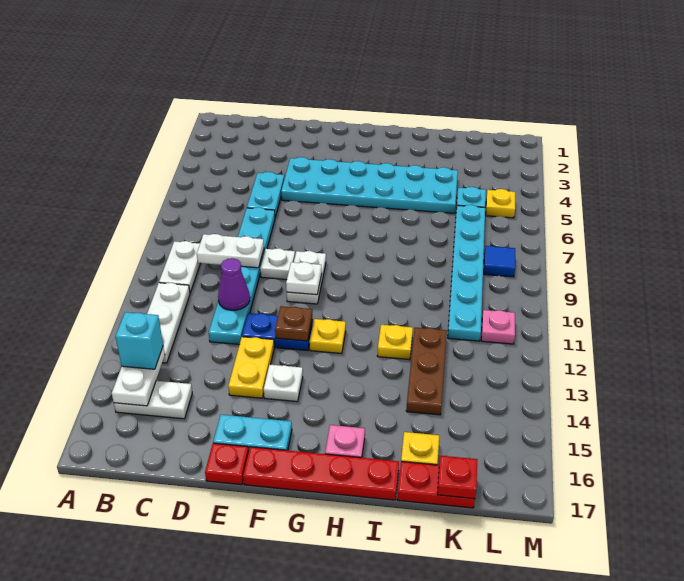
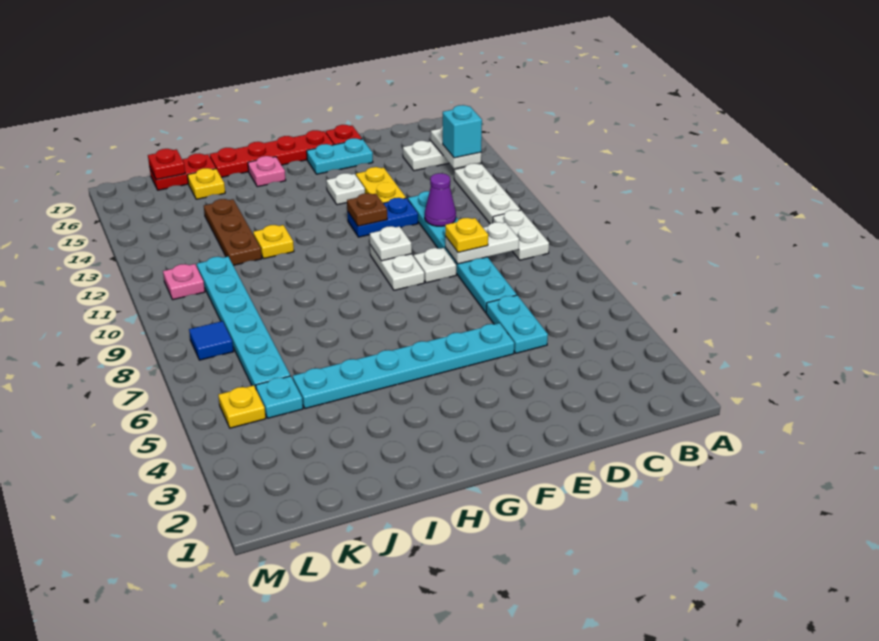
cyan 2x6 plate [281,157,458,213] -> cyan 1x6 plate [293,323,514,409]
yellow 1x1 plate [309,319,346,354] -> yellow 1x1 plate moved to [445,218,488,253]

